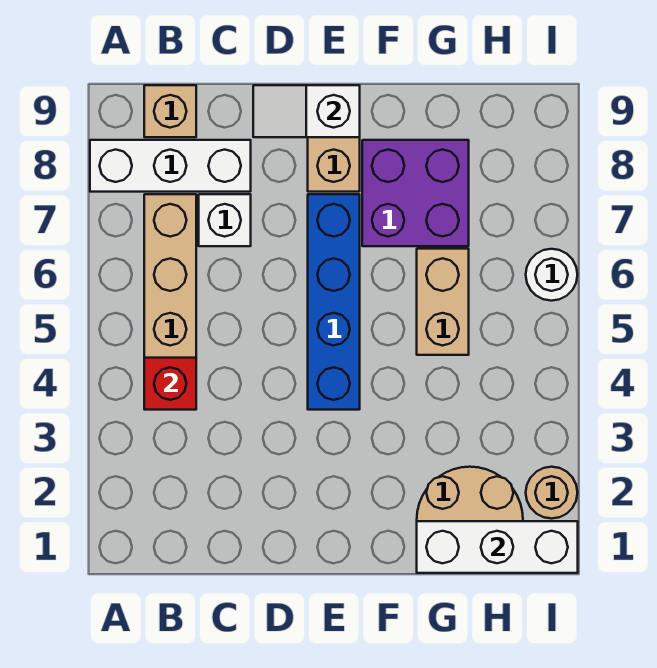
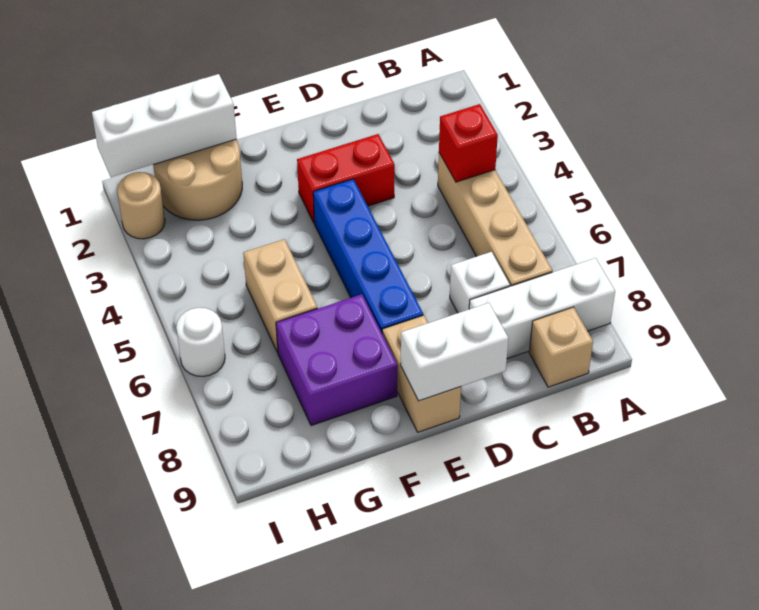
none -> red 1x2 brick [297,134,395,223]
white 1x2 slope [253,85,360,137] -> white 1x2 brick [401,303,509,401]

